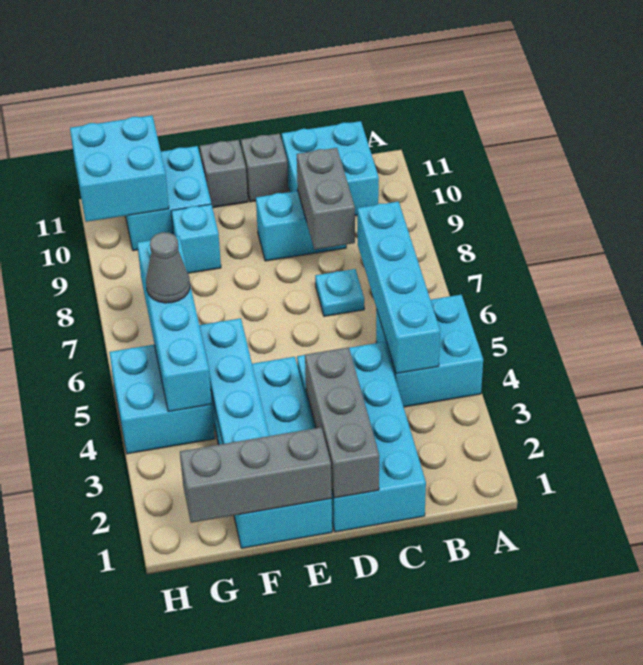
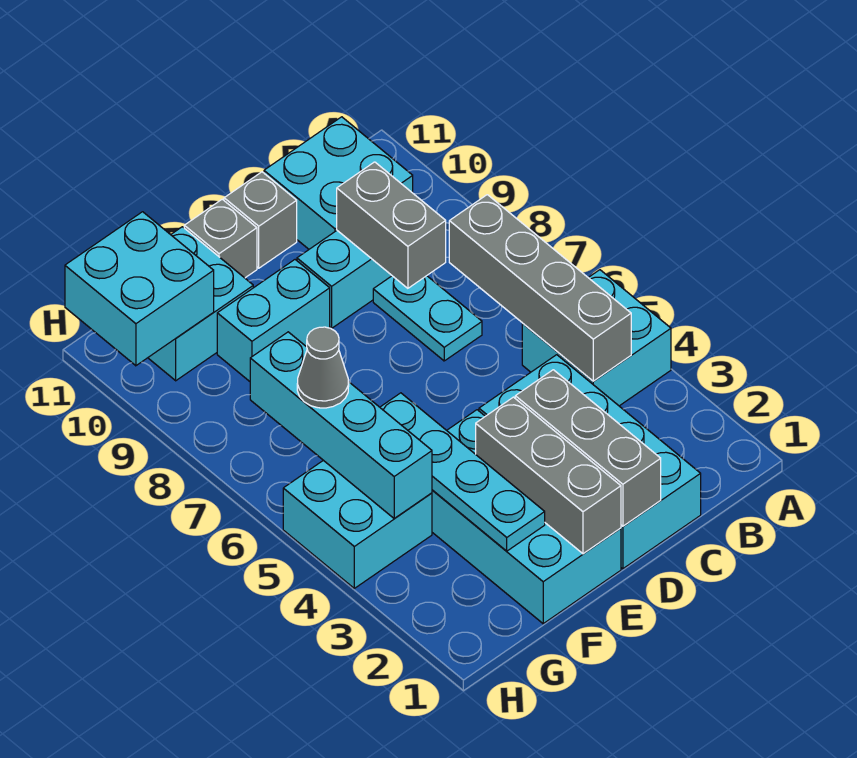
cyan 1x4 brick [357,202,440,374] -> grey 1x4 brick [449,195,631,381]
cyan 1x1 plate [315,269,364,316] -> cyan 1x2 plate [373,276,482,361]
grey 1x3 brick [180,427,332,523] -> grey 1x3 brick turned to [476,397,621,554]
cyan 1x1 brick [171,204,221,273] -> cyan 1x2 brick [217,260,330,381]

